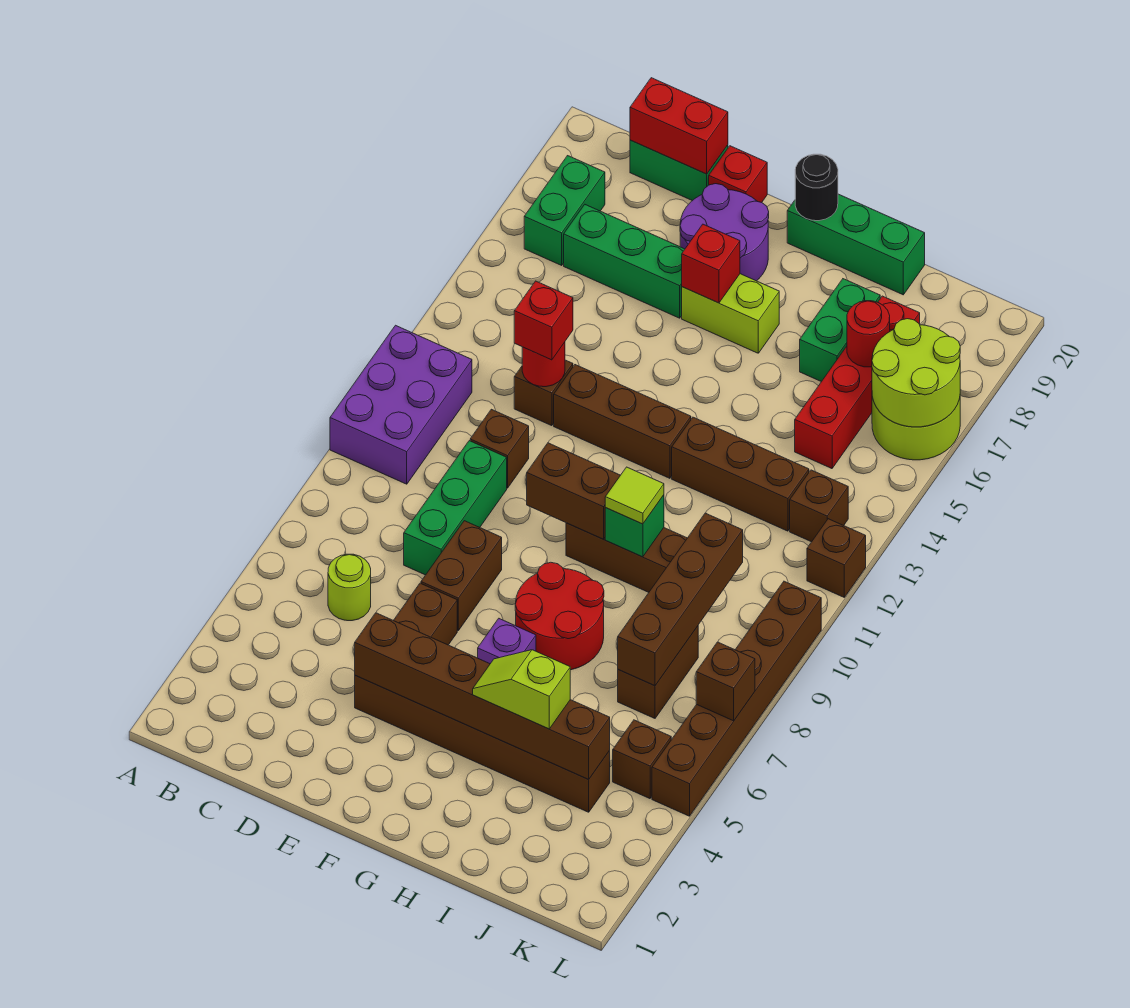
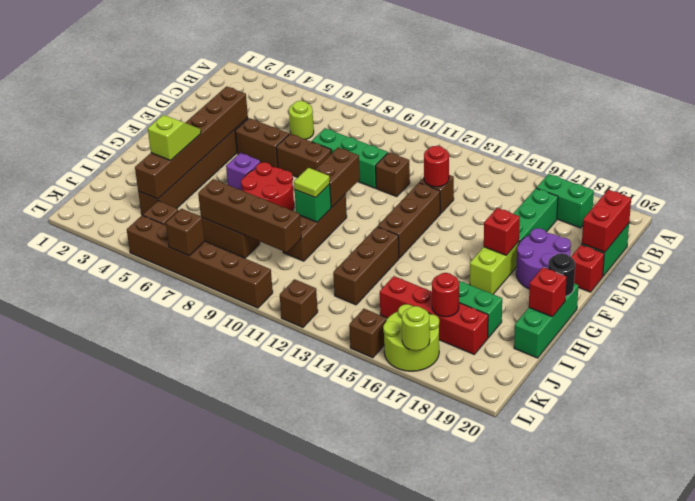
purple 2x3 brick [330,325,472,484] -> none
red 1x1 brick [514,281,573,360] -> red 1x1 brick moved to [529,267,567,317]
brown 1x1 brick [790,470,848,542] -> brown 1x1 brick moved to [349,309,387,358]
lime 2x2 round brick [872,319,960,427] -> lime 1x1 round brick [402,306,430,351]

